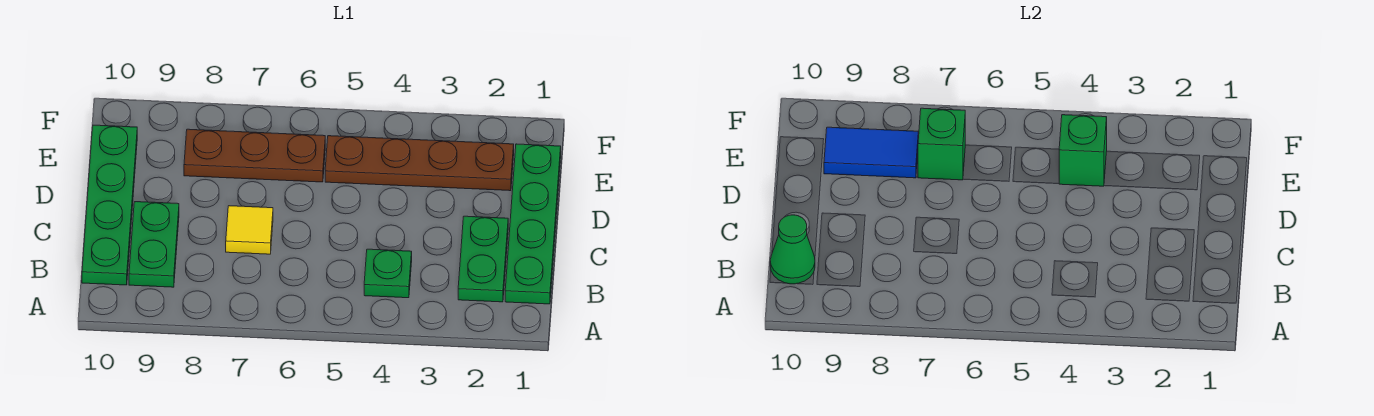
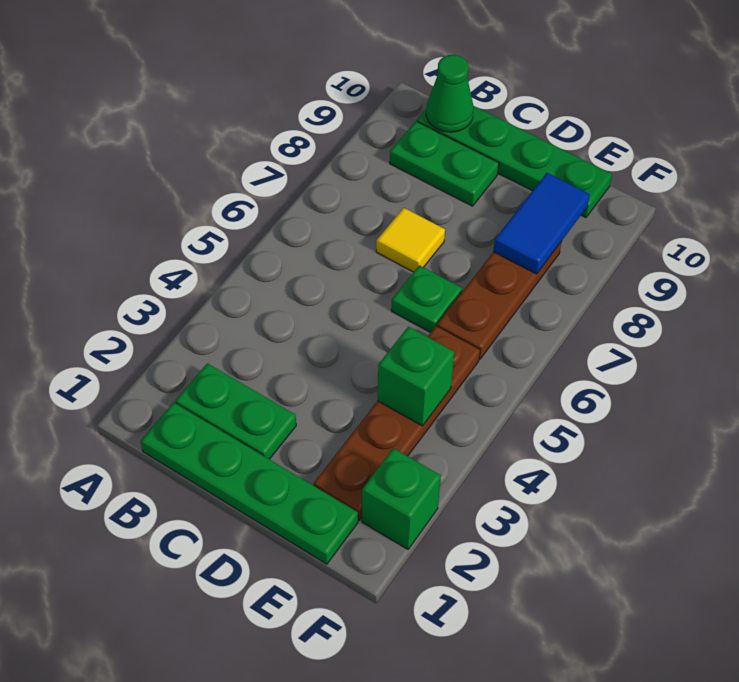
green 1x1 plate [364,249,412,298] -> green 1x1 plate moved to [391,265,462,333]
green 1x1 brick [918,108,965,180] -> green 1x1 brick moved to [362,448,441,549]

